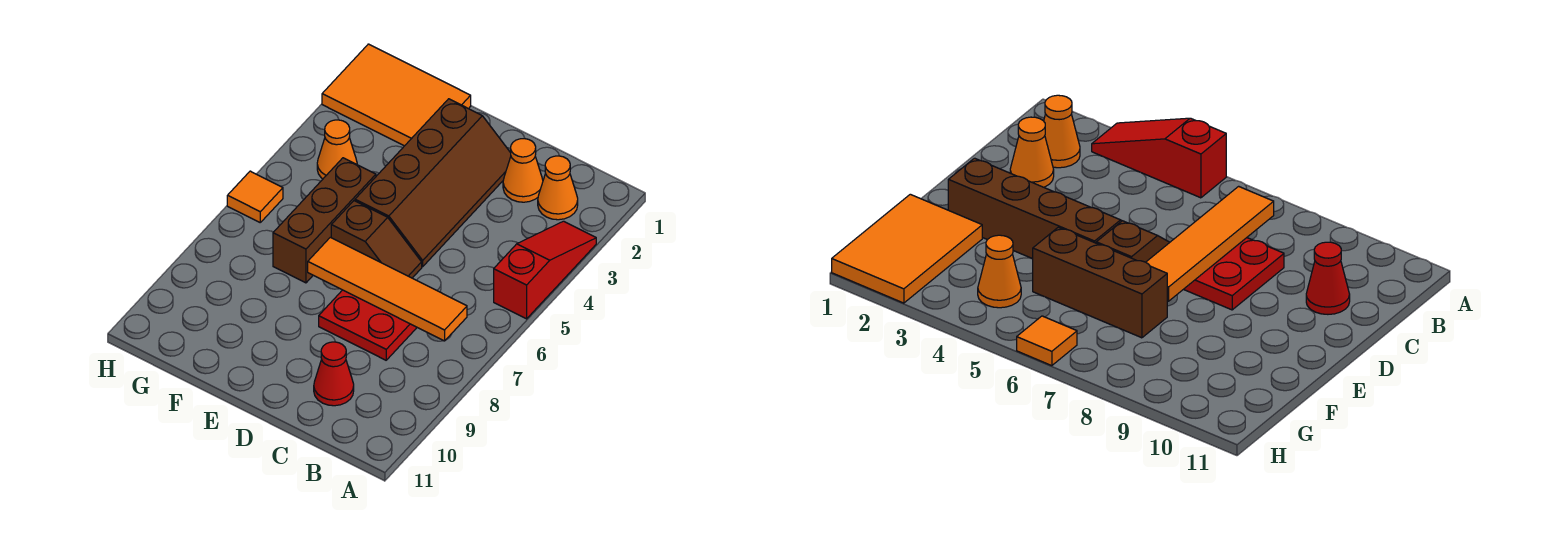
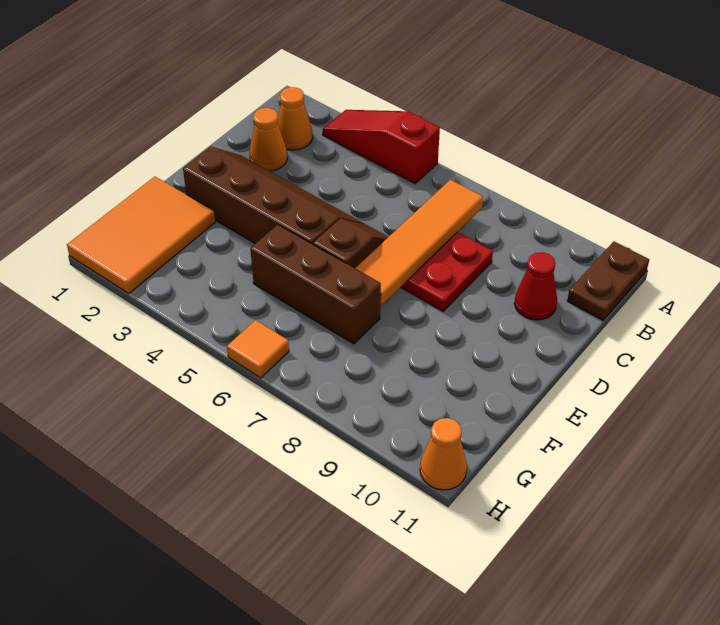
none -> brown 1x2 plate [567,242,649,320]
orange 1x1 cone [317,120,357,179] -> orange 1x1 cone moved to [420,418,467,490]

